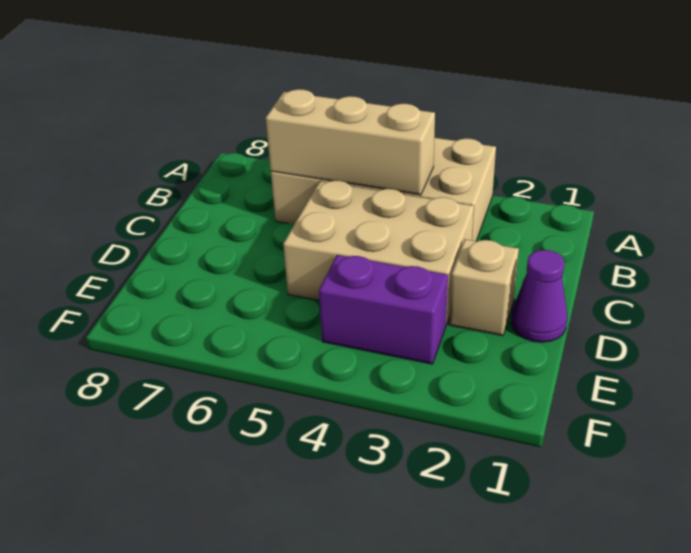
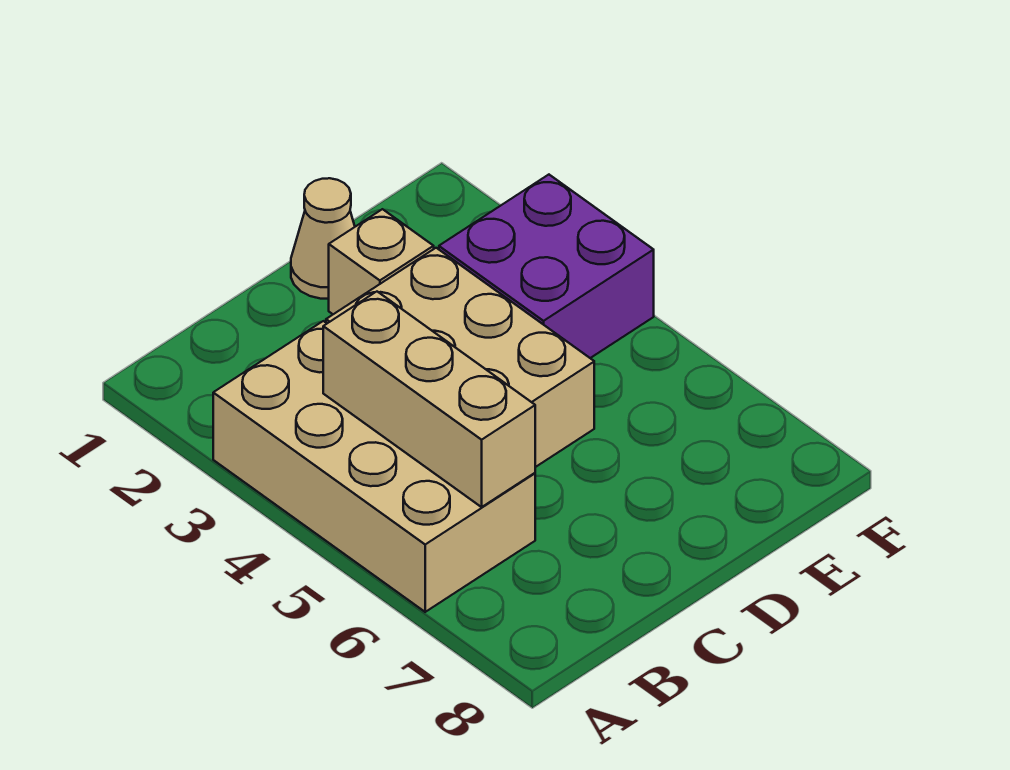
purple 1x1 cone [511,250,567,342] -> tan 1x1 cone [291,178,355,299]
purple 1x2 brick [319,255,448,364] -> purple 2x2 brick [439,175,654,358]

